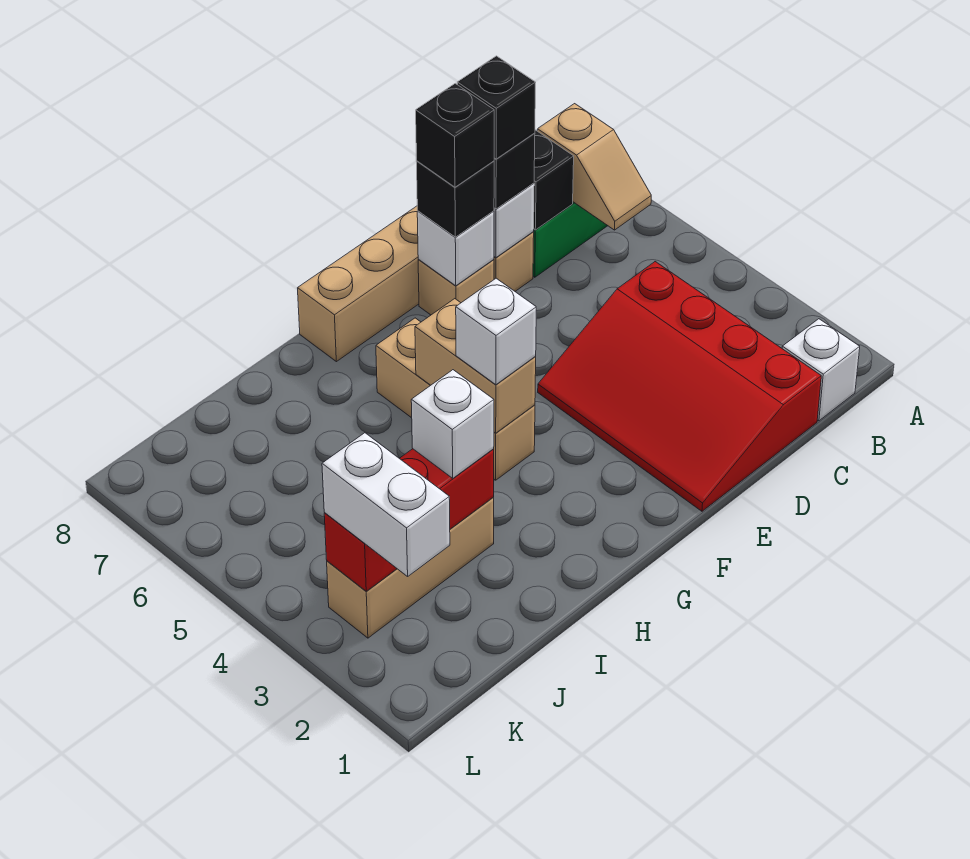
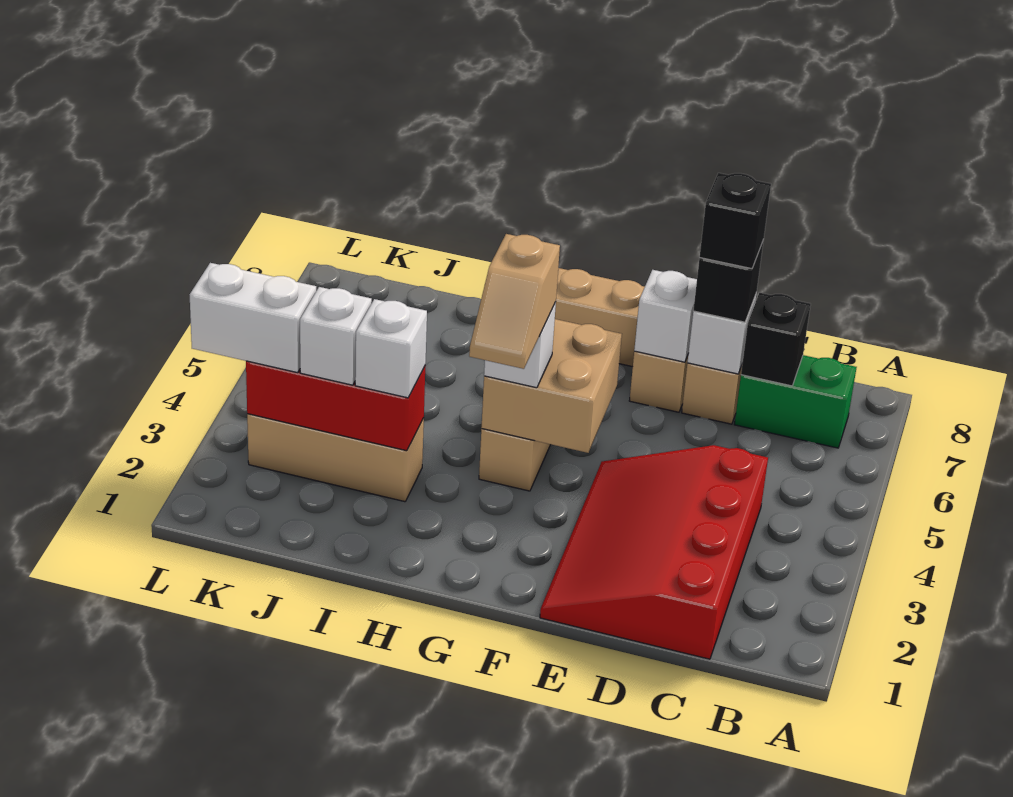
white 1x1 brick [782,319,860,421] -> white 1x1 brick moved to [300,287,372,385]
tan 1x2 slope [537,104,651,230] -> tan 1x2 slope moved to [469,234,560,369]
black 1x1 brick [416,161,494,237] -> none
black 1x1 brick [416,83,494,187] -> none
tan 1x2 brick [415,299,536,433] -> tan 2x2 brick [481,319,622,453]
white 1x2 brick [322,433,450,576] -> white 1x2 brick turned to [190,263,316,373]

